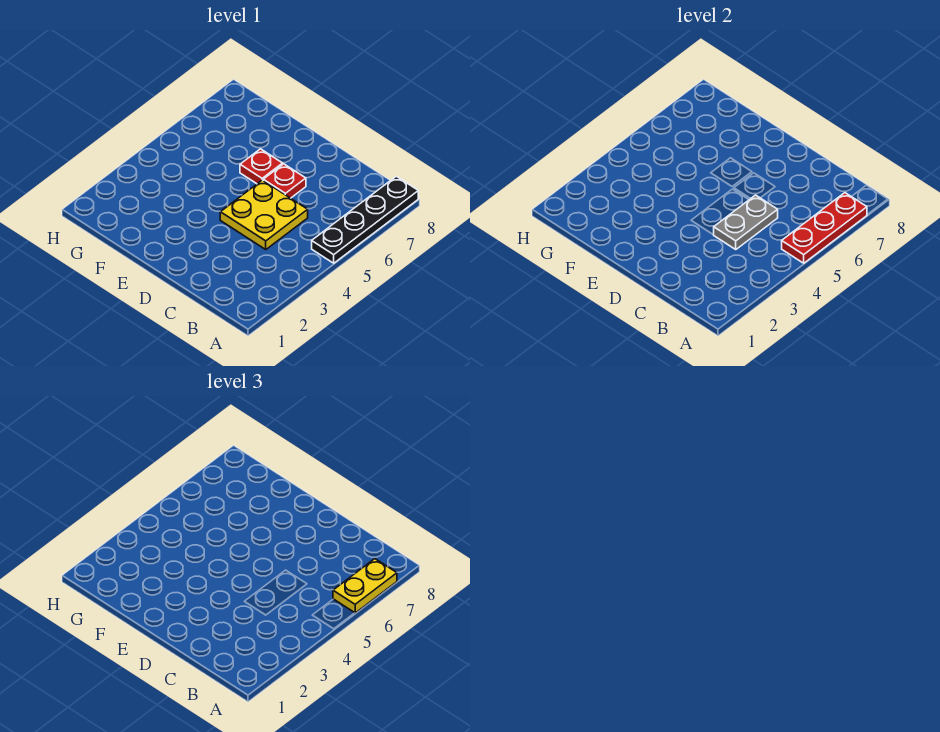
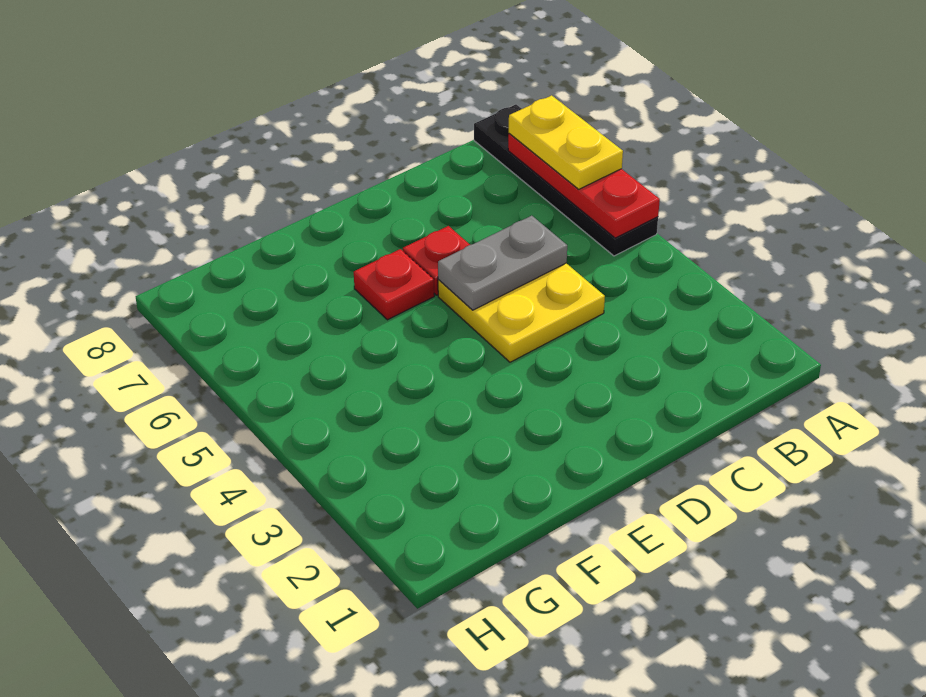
grey 1x2 plate [714,195,778,249] -> grey 1x2 plate turned to [438,216,567,310]

